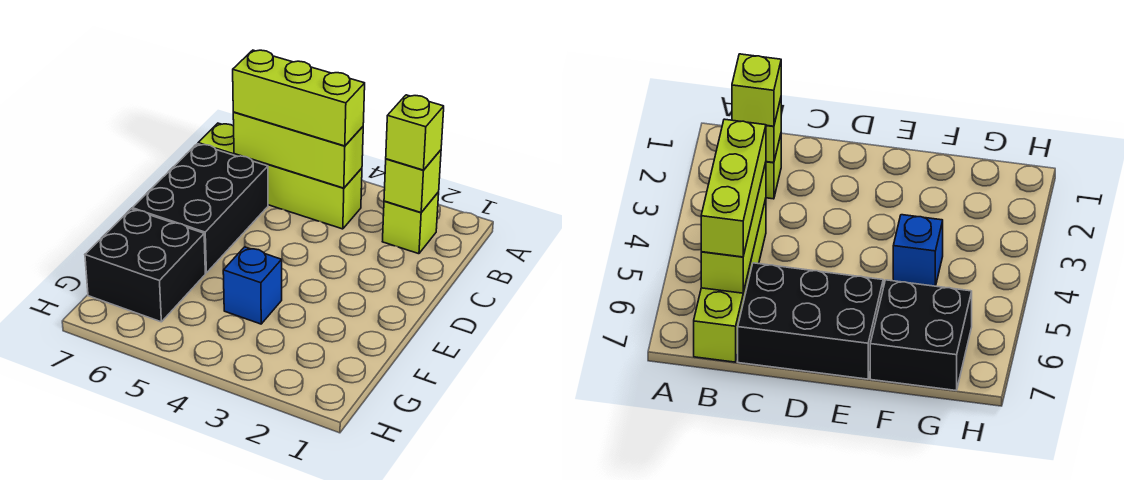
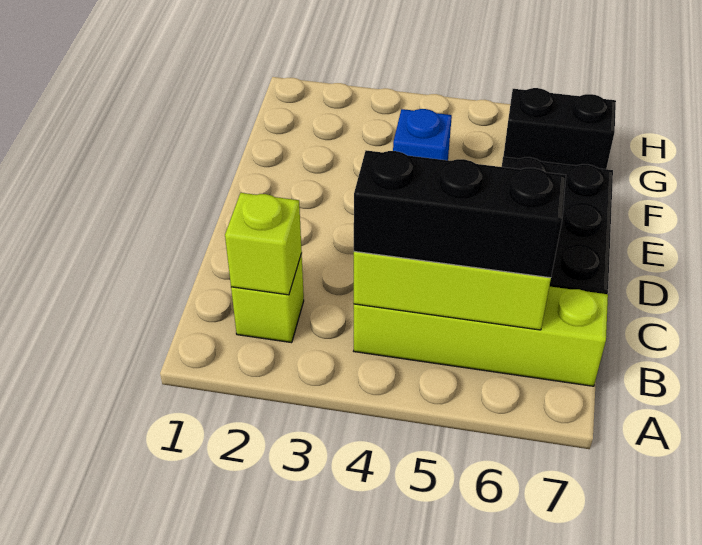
lime 1x1 brick [386,95,444,170] -> none
lime 1x3 brick [233,50,365,146] -> black 1x3 brick [354,150,566,278]
black 2x2 brick [85,209,205,322] -> black 1x2 brick [503,88,616,169]

